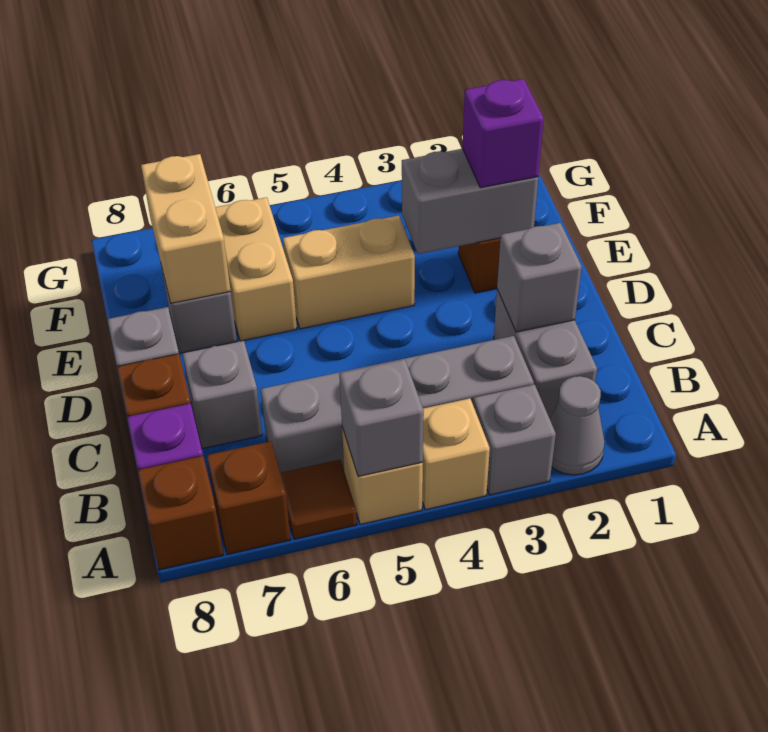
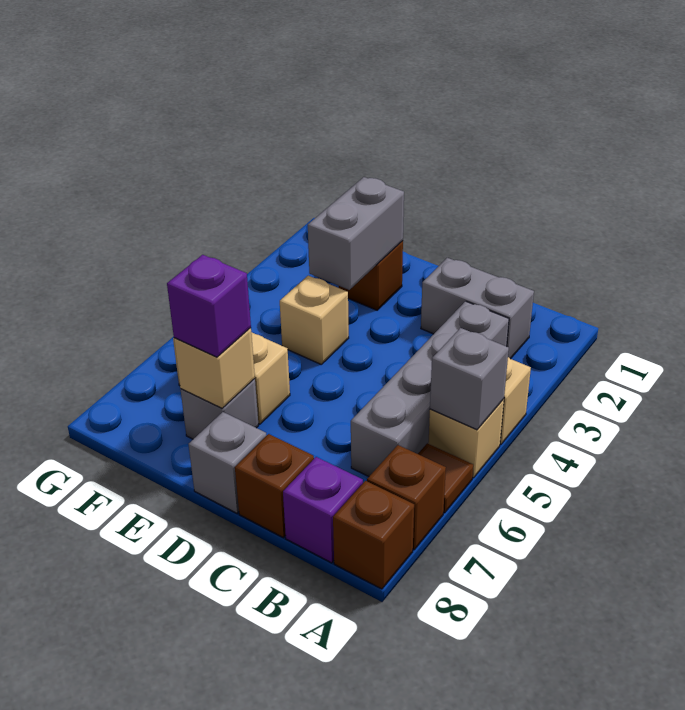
grey 1x1 cone [550,376,605,475] -> none
grey 1x1 brick [473,384,556,495] -> none
grey 1x1 brick [497,223,582,332] -> none
grey 1x1 brick [183,341,262,449] -> none
purple 1x1 brick [462,79,544,188] -> purple 1x1 brick moved to [167,255,251,357]
tan 1x2 brick [283,215,415,329] -> tan 1x1 brick [280,276,349,364]
tan 1x2 brick [141,154,231,303] -> tan 1x1 brick [174,328,255,408]

